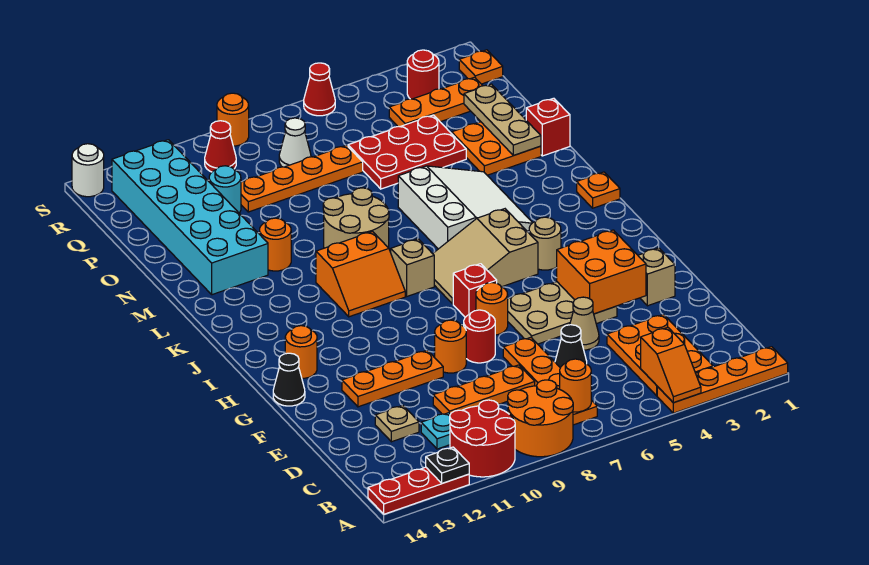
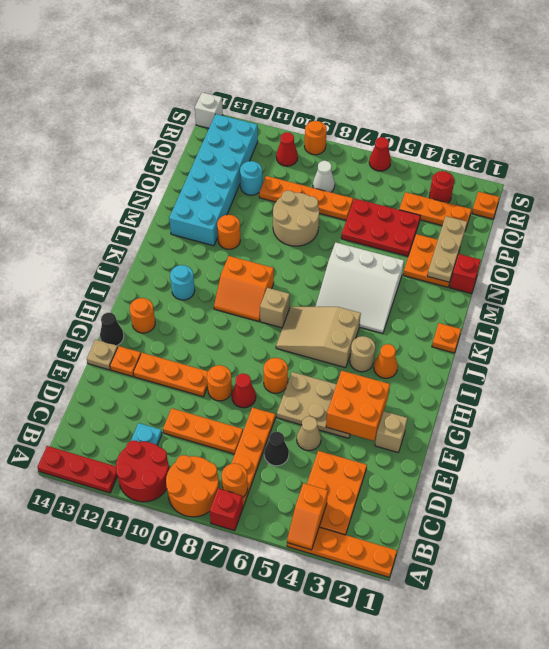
black 1x1 plate [426,447,469,483] -> none
tan 1x1 plate [375,405,419,442] -> tan 1x1 plate moved to [87,340,118,370]
red 1x1 round brick [464,310,495,363] -> red 1x1 cone [232,374,256,408]
none -> orange 1x1 plate [110,346,141,376]
red 1x1 brick [453,264,497,317] -> red 1x1 brick moved to [210,488,243,531]
none -> orange 1x1 cone [374,344,398,378]
none -> cyan 1x1 round brick [170,265,195,300]
white 3x3 slope [398,166,532,249] -> white 3x3 slope turned to [316,242,404,334]
tan 2x2 round brick [323,188,389,248] -> tan 2x2 round brick moved to [273,191,319,246]
white 1x1 round brick [72,144,104,197] -> white 1x1 brick [195,92,223,128]

